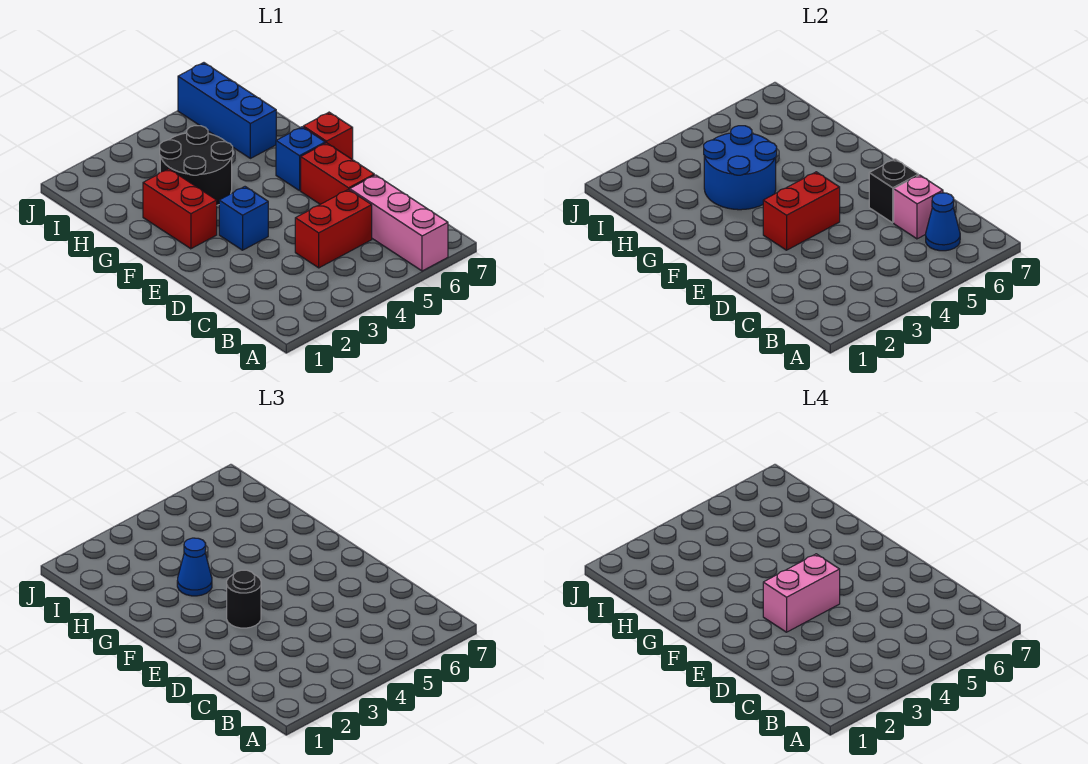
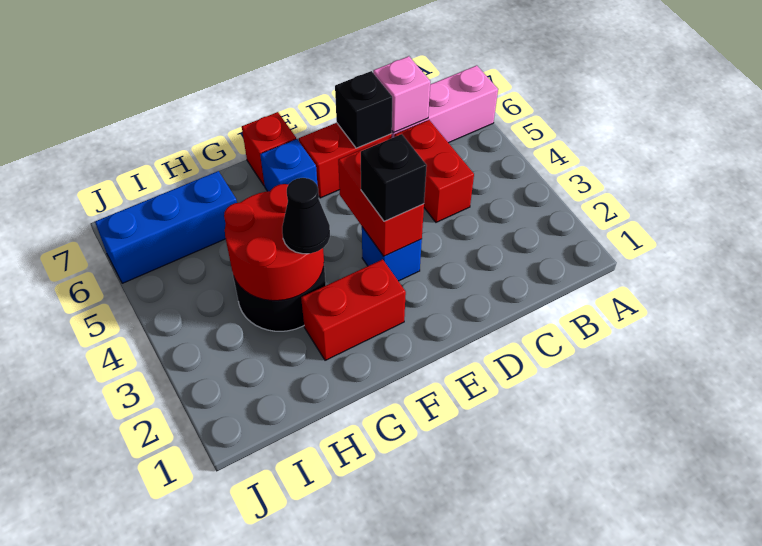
blue 1x1 cone [926,193,960,251] -> none
black 1x1 round brick [227,570,261,628] -> black 1x1 brick [361,134,427,221]
pink 1x2 brick [763,554,840,632] -> none
blue 2x2 round brick [704,126,777,210] -> red 2x2 round brick [224,184,324,301]
blue 1x1 cone [177,538,212,596] -> black 1x1 cone [282,178,330,254]

